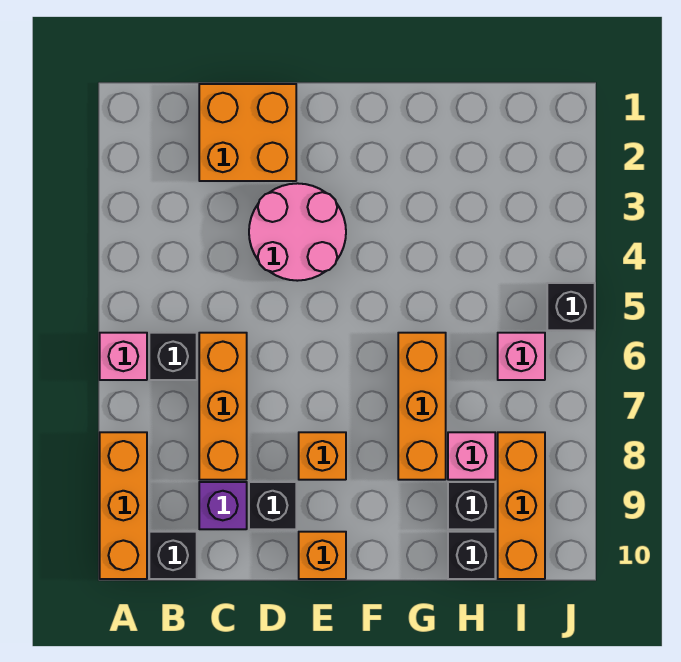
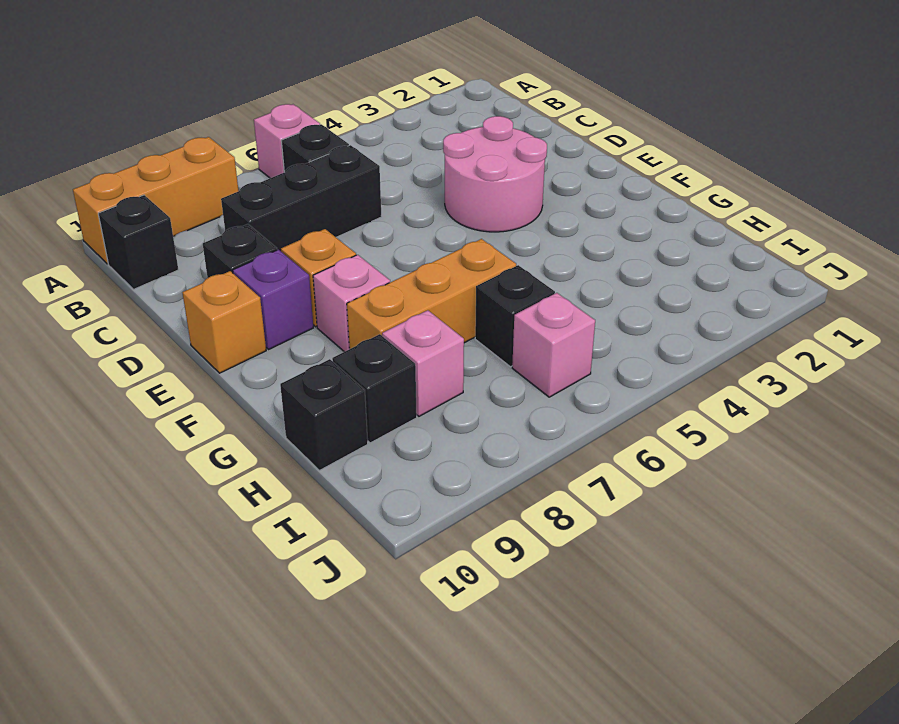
orange 2x2 brick [199,84,296,181] -> none
orange 1x3 brick [199,333,247,480] -> black 1x3 brick [221,145,382,251]
purple 1x1 brick [199,482,247,529] -> purple 1x1 brick moved to [233,250,313,349]
none -> pink 1x1 brick [313,255,390,352]
orange 1x3 brick [498,432,545,579] -> none
black 1x1 brick [547,283,595,330] -> black 1x1 brick moved to [475,265,555,367]

